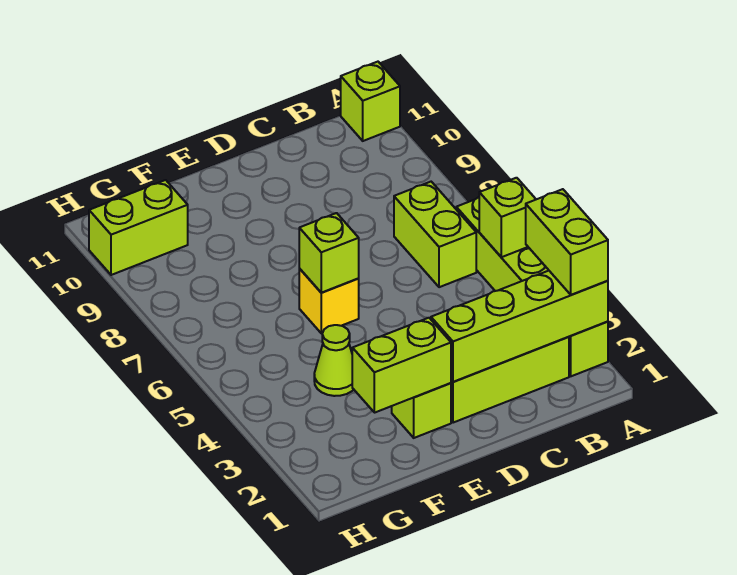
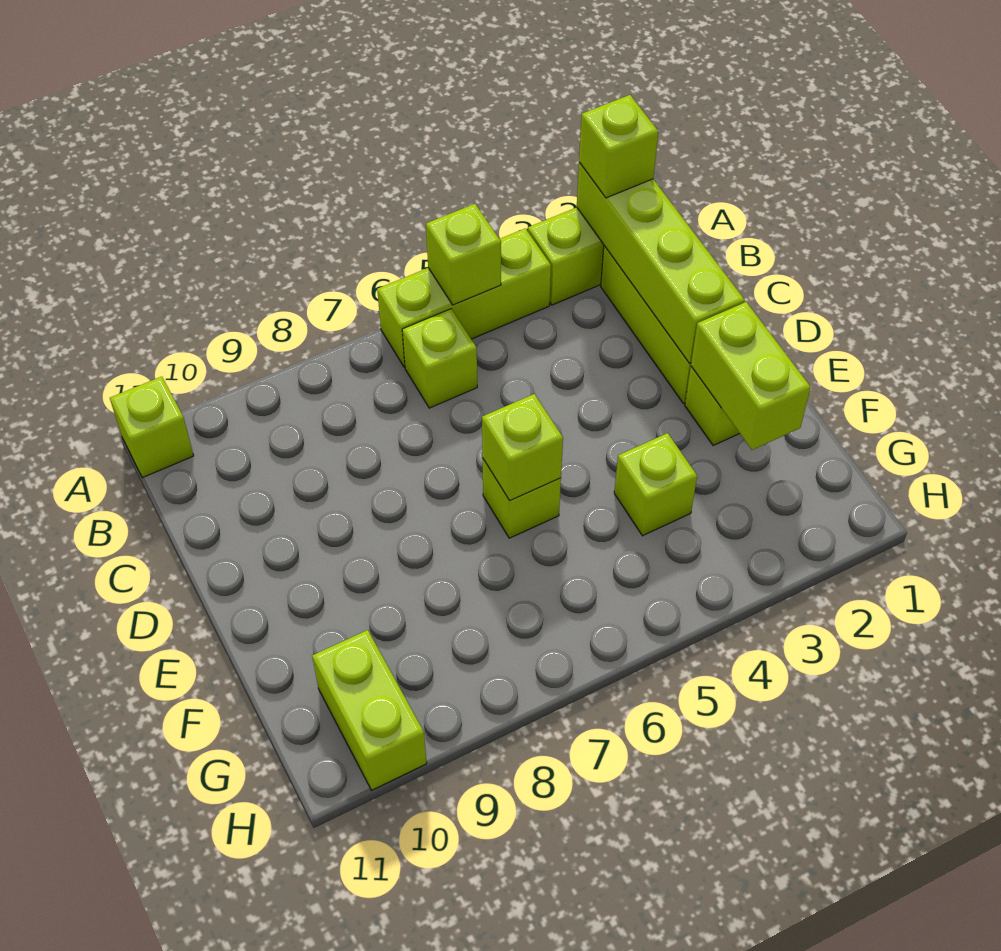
lime 1x2 brick [526,189,608,295] -> lime 1x1 brick [579,95,658,198]
lime 1x2 brick [394,182,476,287] -> lime 1x1 brick [402,309,477,408]
yellow 1x1 brick [299,269,359,333] -> lime 1x1 brick [483,459,561,538]
lime 1x1 cone [314,325,354,396] -> lime 1x1 brick [614,433,697,536]

